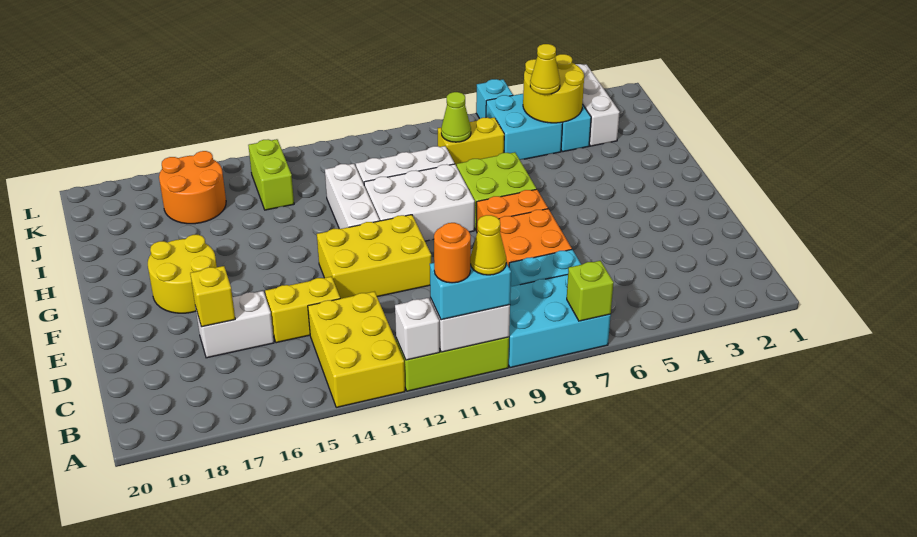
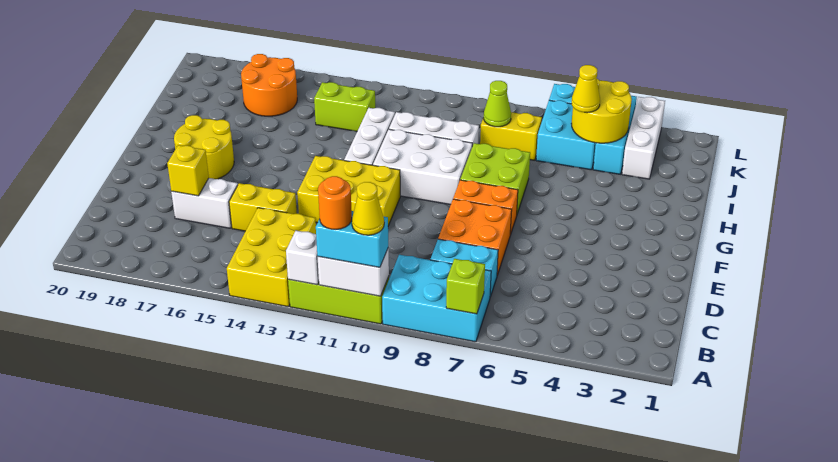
lime 1x2 brick [248,139,294,210] -> lime 1x2 brick turned to [314,82,375,131]

